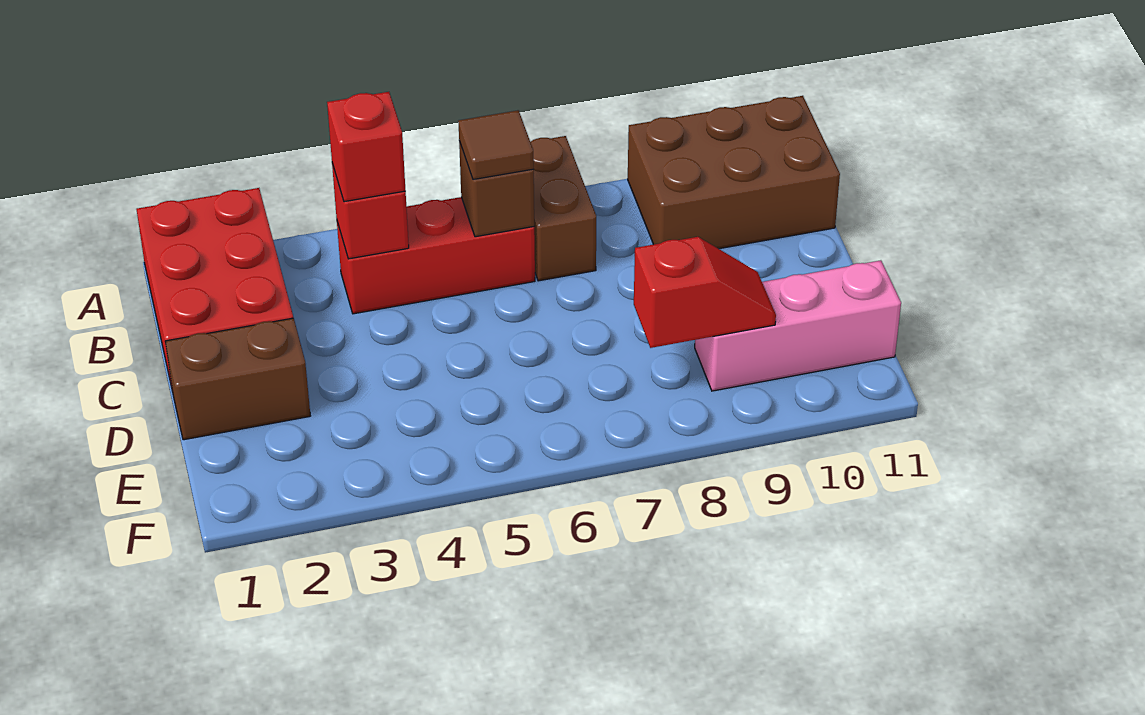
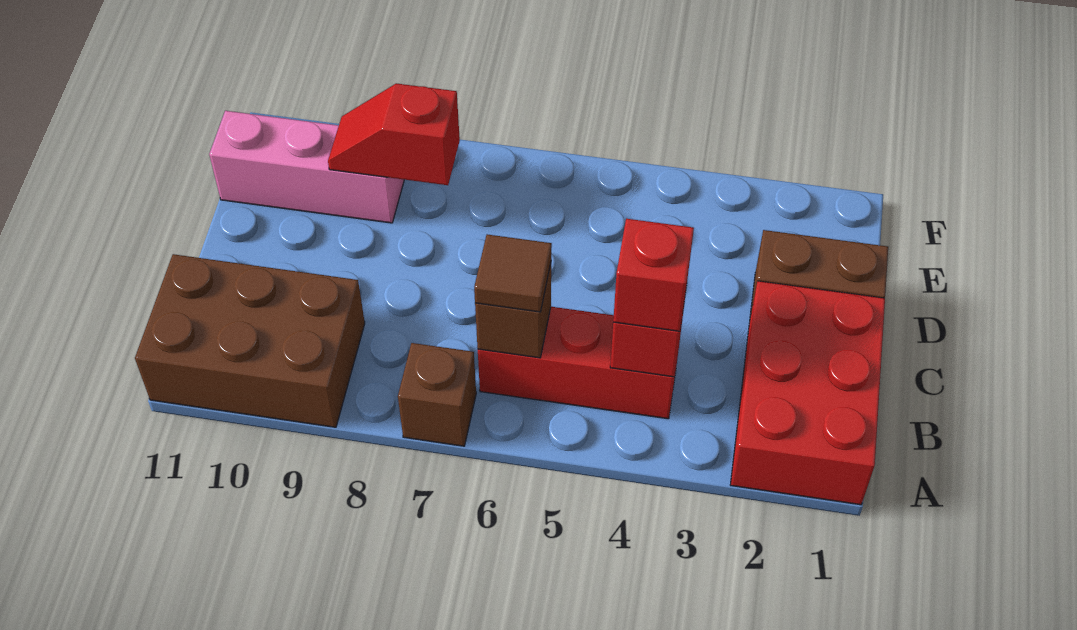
brown 1x2 brick [531,136,596,281] -> brown 1x1 brick [398,343,476,446]

